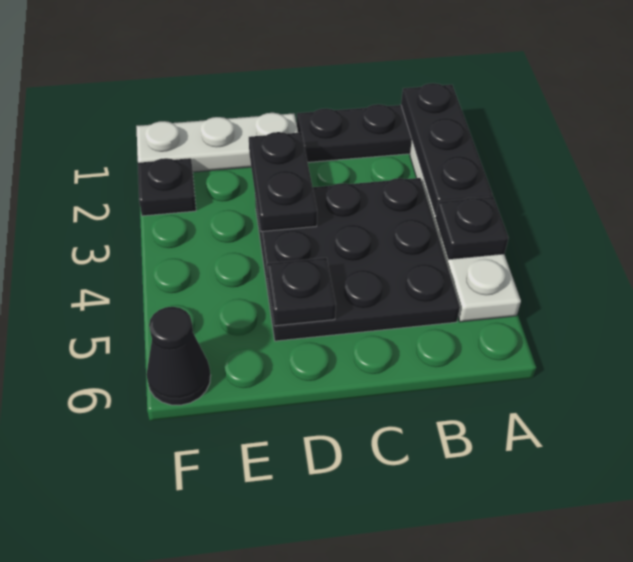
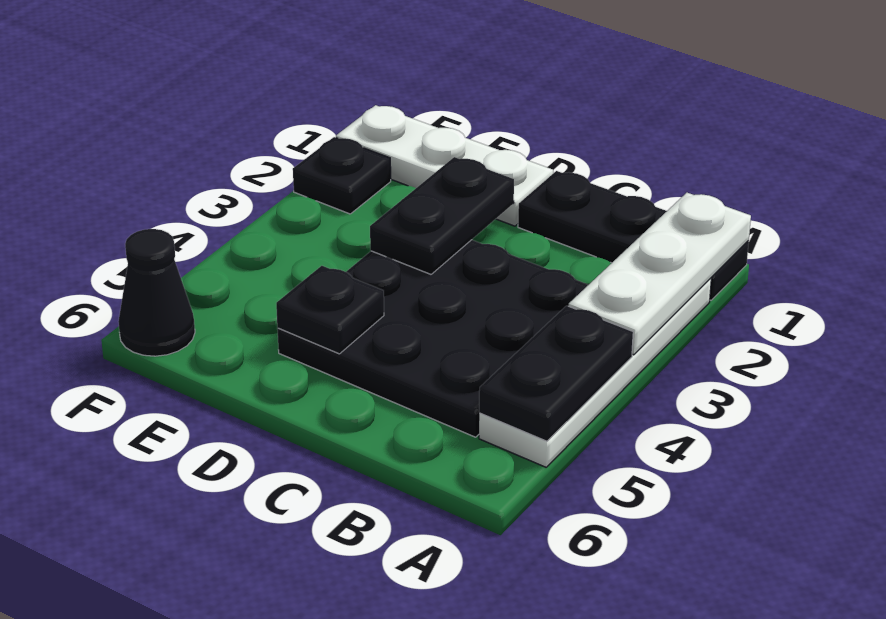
black 1x3 plate [401,83,493,216] -> white 1x3 plate [569,193,751,355]
black 1x1 plate [436,197,508,259] -> black 1x2 plate [479,306,633,441]

